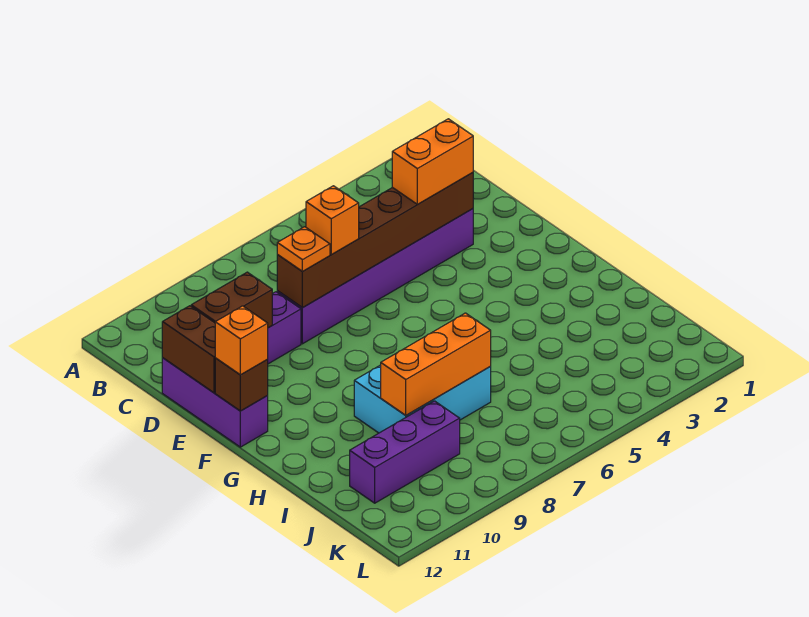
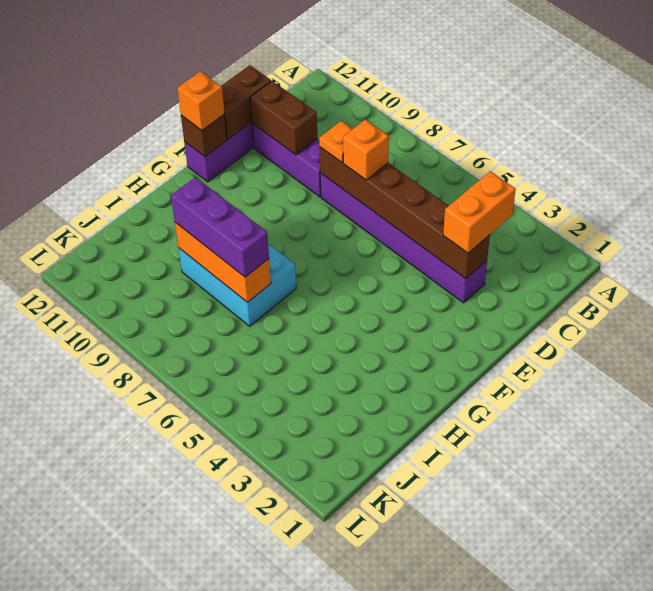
orange 1x2 brick [392,119,473,204] -> orange 1x2 brick turned to [443,171,516,253]
purple 1x3 brick [350,401,460,503] -> purple 1x3 brick moved to [171,177,269,277]

